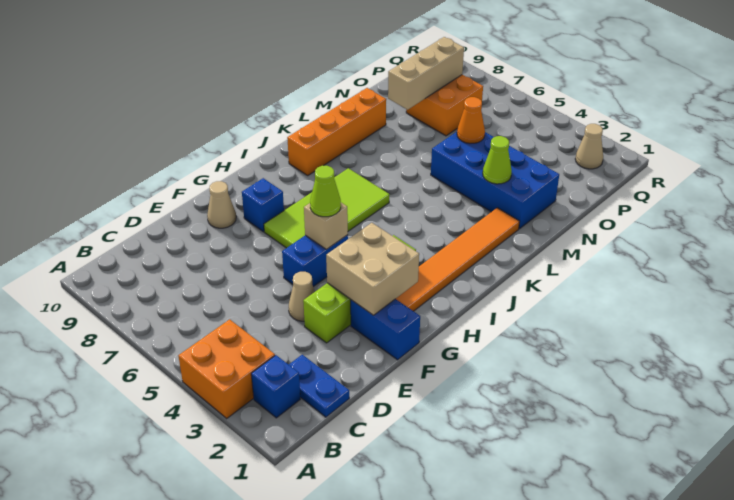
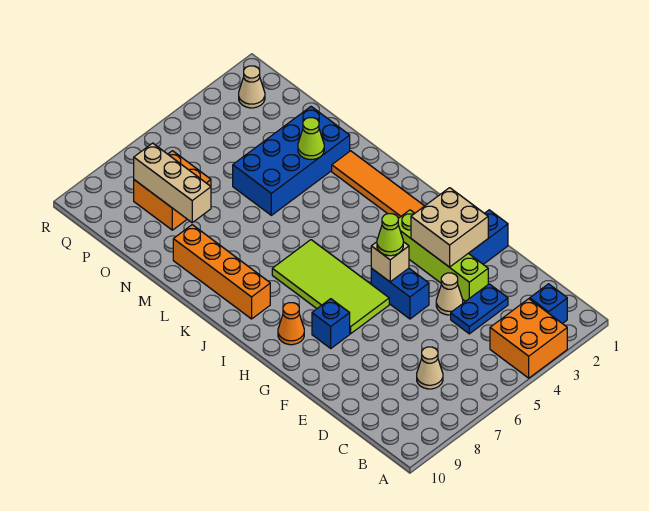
blue 1x2 plate [289,355,349,417] -> blue 1x2 plate moved to [451,284,508,334]
tan 1x1 cone [207,181,236,228] -> tan 1x1 cone moved to [417,347,443,389]
orange 1x1 cone [457,97,485,143] -> orange 1x1 cone moved to [278,303,304,345]

